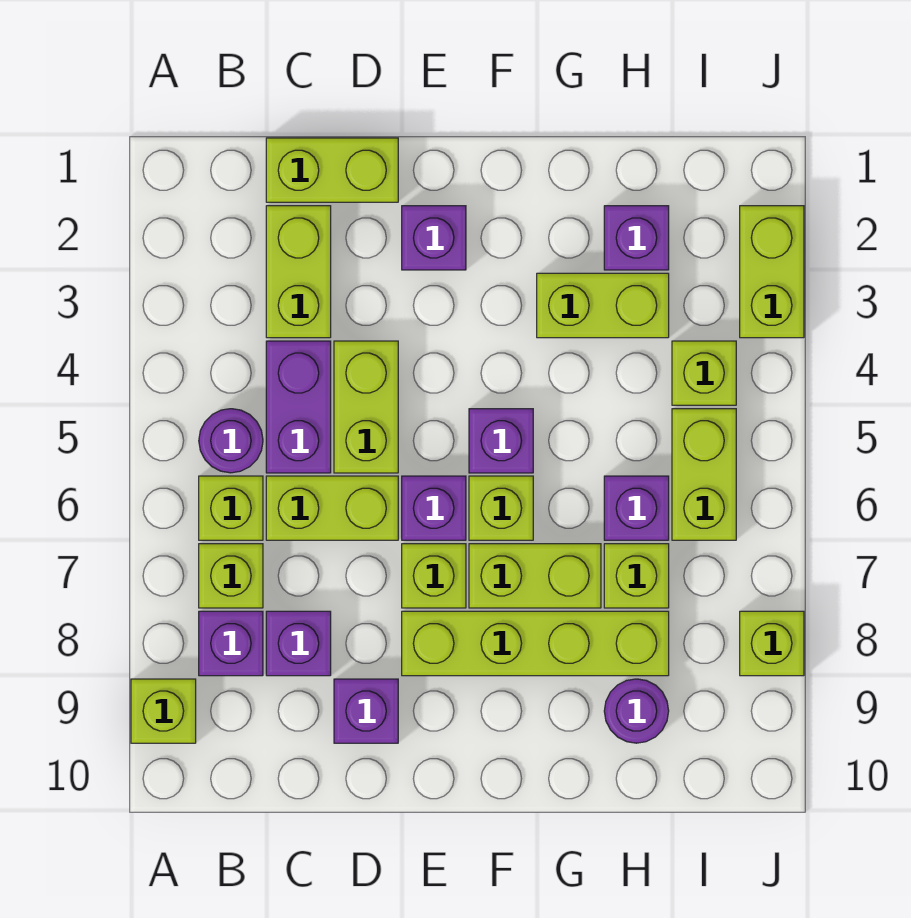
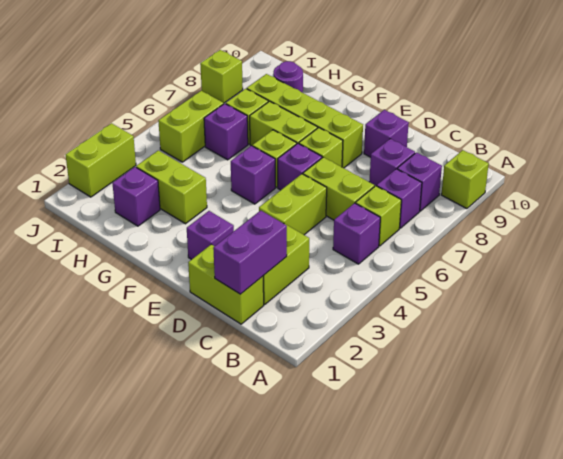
purple 1x1 round brick [199,409,263,473] -> purple 1x1 brick [333,203,380,264]
lime 1x1 brick [199,544,263,608] -> purple 1x1 brick [377,169,422,228]
purple 1x2 brick [266,341,331,473] -> purple 1x2 brick moved to [213,210,287,294]
lime 1x1 brick [672,341,736,405] -> none

